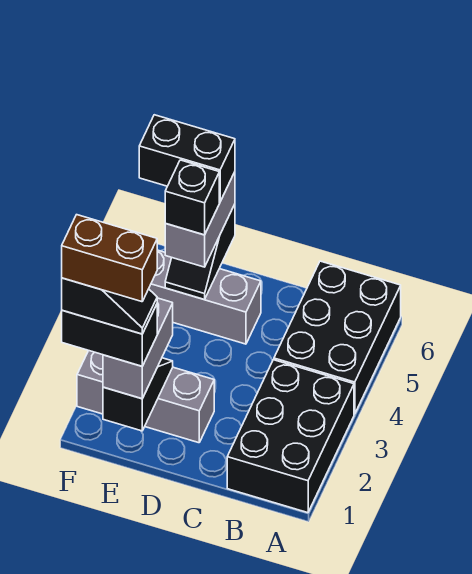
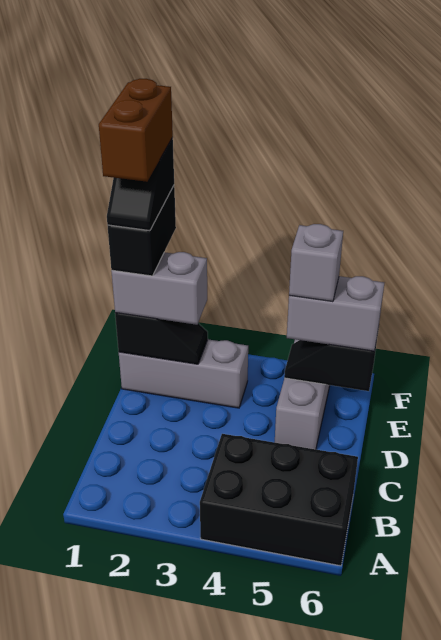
black 2x3 brick [227,360,354,513] -> none
grey 1x3 brick [77,351,214,443] -> grey 1x3 brick turned to [119,339,248,408]
black 1x1 brick [165,160,219,235] -> grey 1x1 brick [289,224,343,302]
black 1x2 brick [139,115,235,202] -> none

